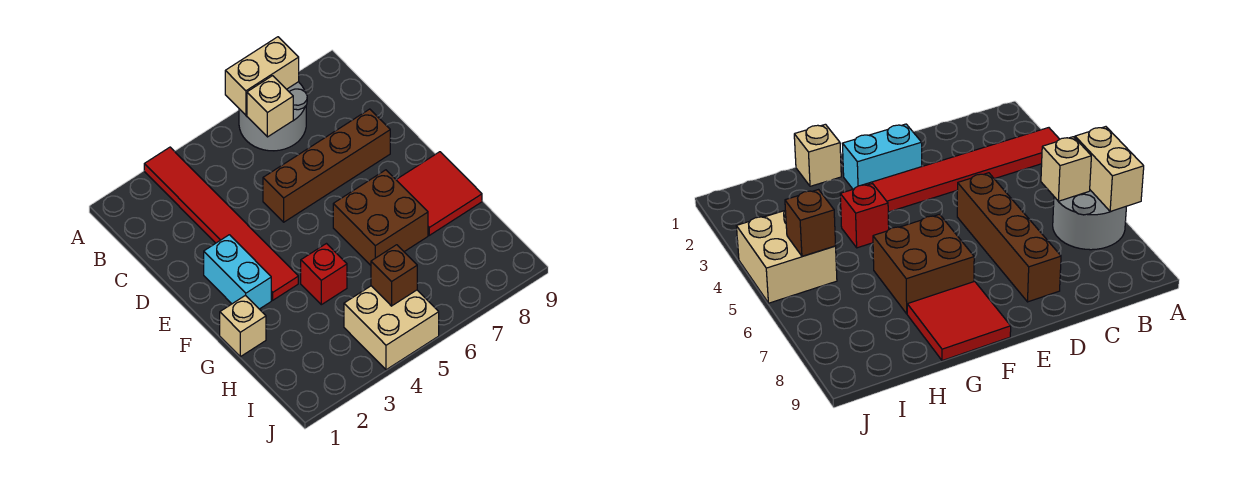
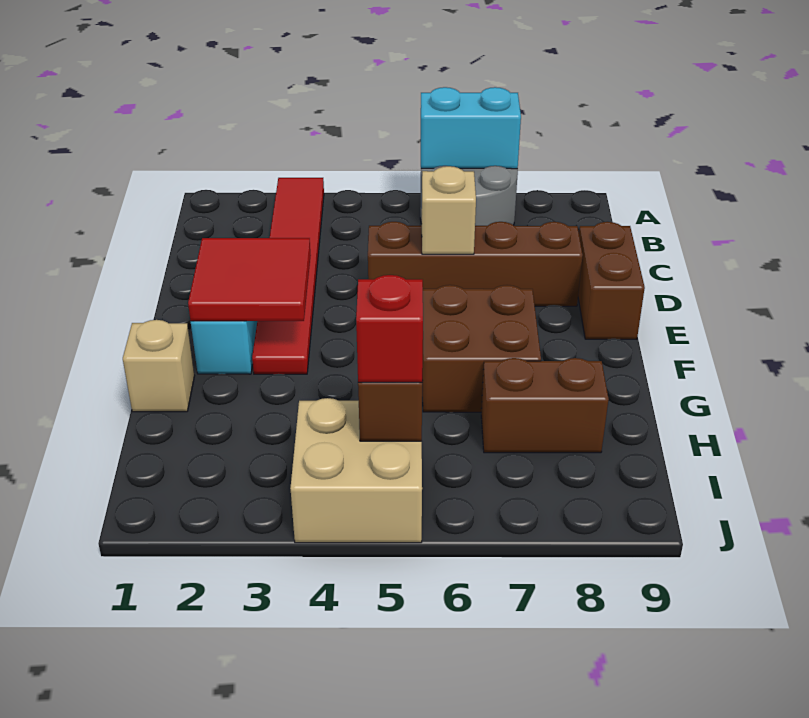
tan 1x2 brick [225,37,299,115] -> cyan 1x2 brick [421,87,521,169]
tan 1x1 brick [247,76,293,137] -> tan 1x1 brick moved to [422,166,476,254]
none -> brown 1x2 brick [578,222,645,339]
red 2x2 tile [396,152,482,235] -> red 2x2 tile moved to [188,238,311,321]
red 1x1 brick [301,244,347,305] -> red 1x1 brick moved to [356,275,423,382]
none -> brown 1x2 brick [481,358,609,453]

